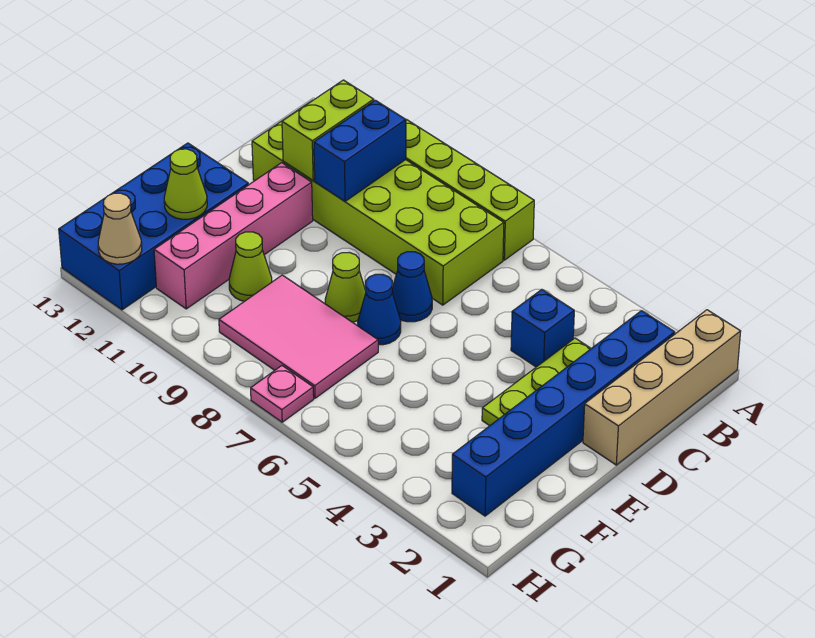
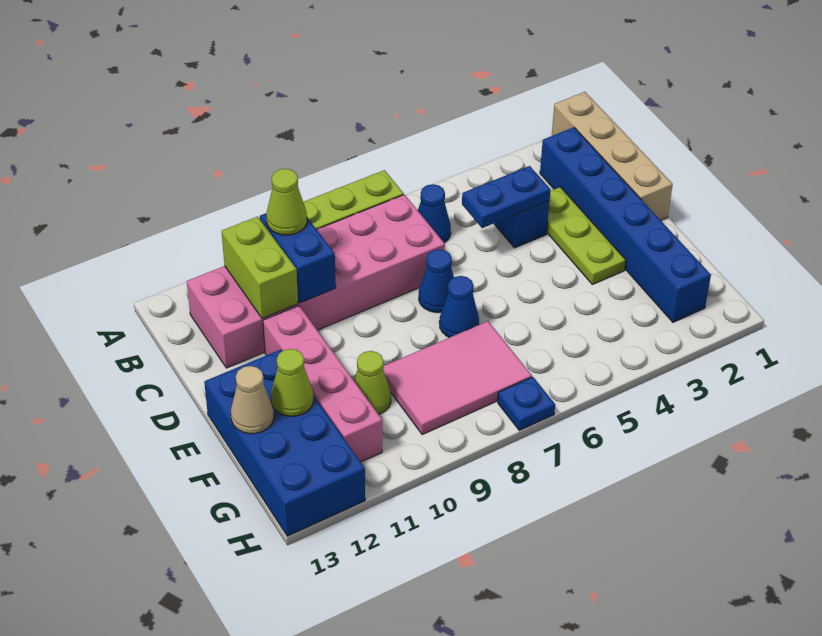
none -> blue 1x1 cone [418,184,451,243]
lime 2x6 brick [252,100,504,305] -> pink 2x6 brick [187,195,445,368]
none -> blue 1x2 plate [462,166,551,228]
lime 1x1 cone [325,253,366,322] -> lime 1x1 cone moved to [266,169,307,235]
pink 1x1 plate [251,366,314,422] -> blue 1x1 plate [498,377,555,431]
tan 1x1 cone [98,193,142,264] -> tan 1x1 cone moved to [231,366,274,434]

